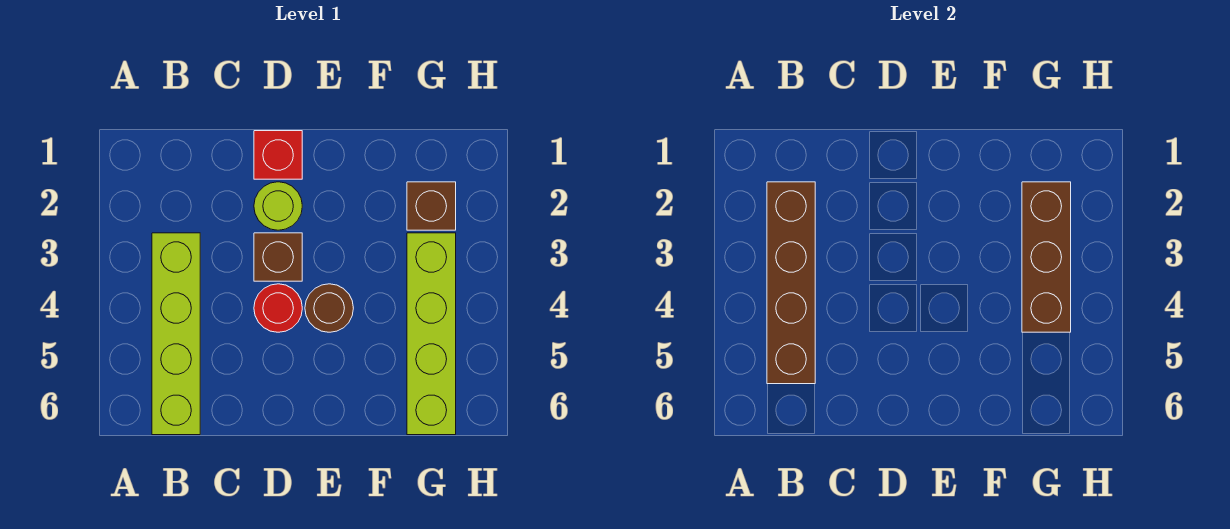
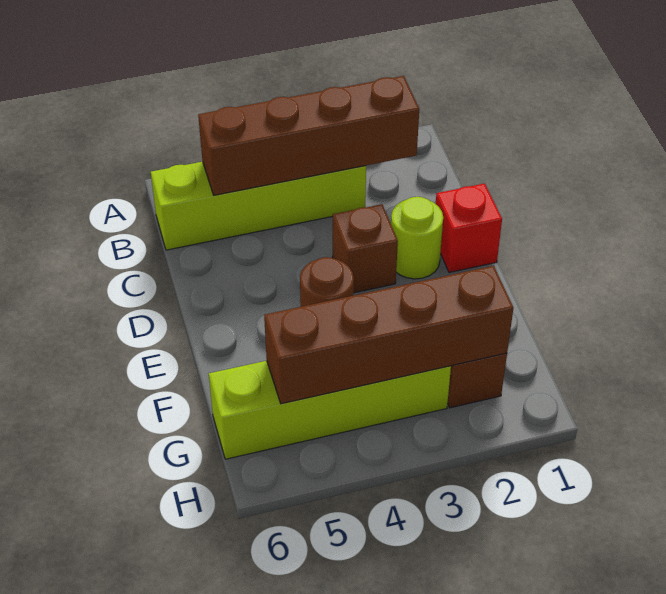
red 1x1 round brick [254,284,302,332] -> none
brown 1x3 brick [1022,182,1071,332] -> brown 1x4 brick [264,266,513,404]

